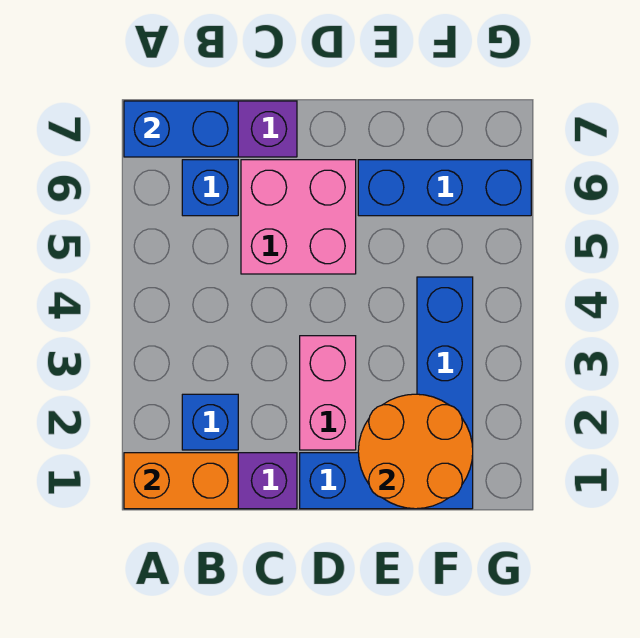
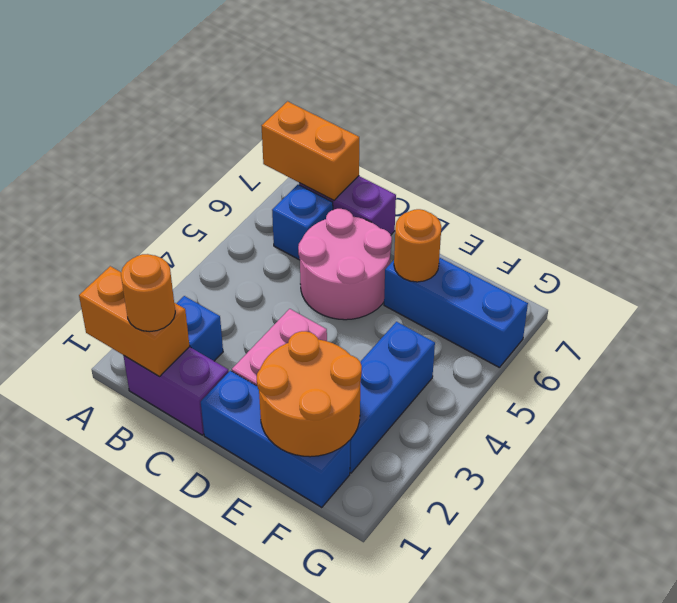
blue 1x2 brick [124,101,238,157] -> orange 1x2 brick [262,101,359,200]
none -> orange 1x1 round brick [121,254,175,332]
pink 2x2 brick [241,160,356,274] -> pink 2x2 round brick [298,209,392,320]
none -> orange 1x1 round brick [394,209,441,282]

